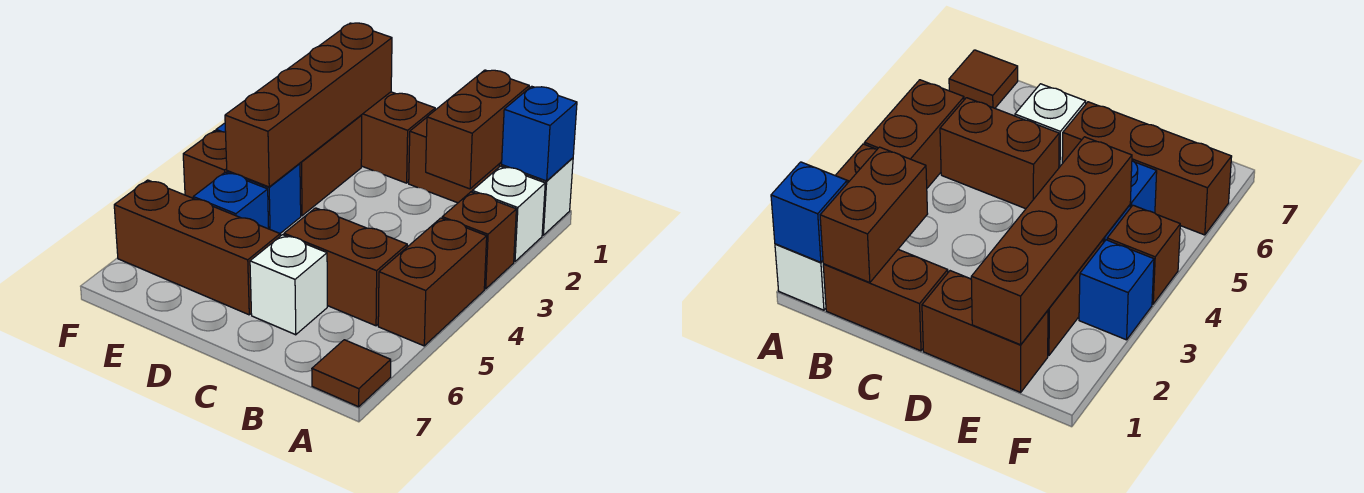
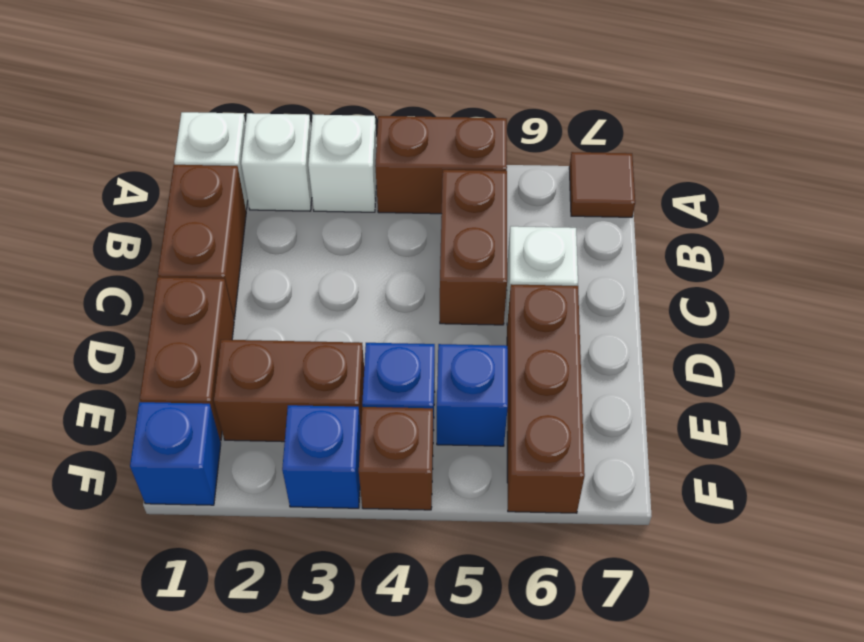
blue 1x1 brick [502,86,577,181] -> blue 1x1 brick moved to [130,402,221,505]
brown 1x1 brick [442,192,516,289] -> white 1x1 brick [308,115,377,212]
brown 1x2 brick [426,70,529,189] -> none
brown 1x4 brick [225,23,392,187] -> none

